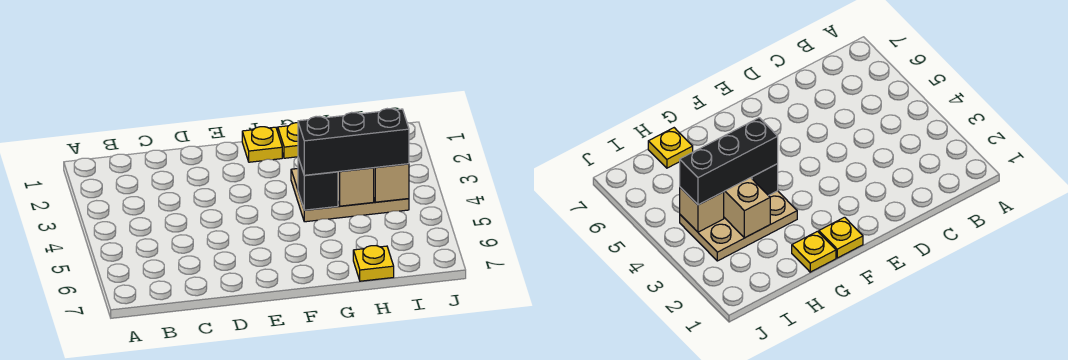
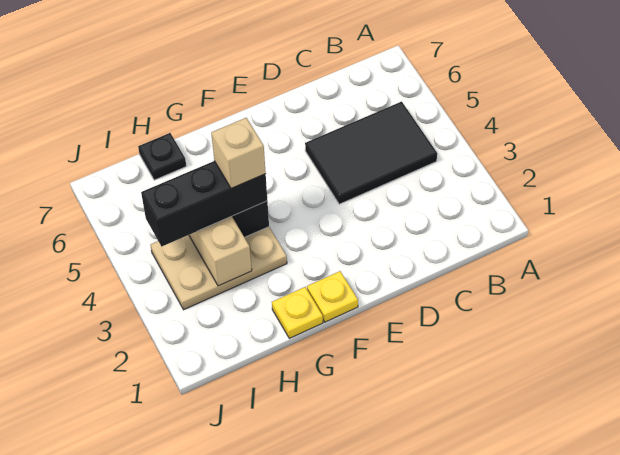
none -> black 2x3 tile [305,101,437,204]
yellow 1x1 plate [353,246,394,281] -> black 1x1 plate [138,133,186,180]
tan 1x1 brick [374,164,409,202] -> tan 1x1 brick moved to [211,118,266,188]

